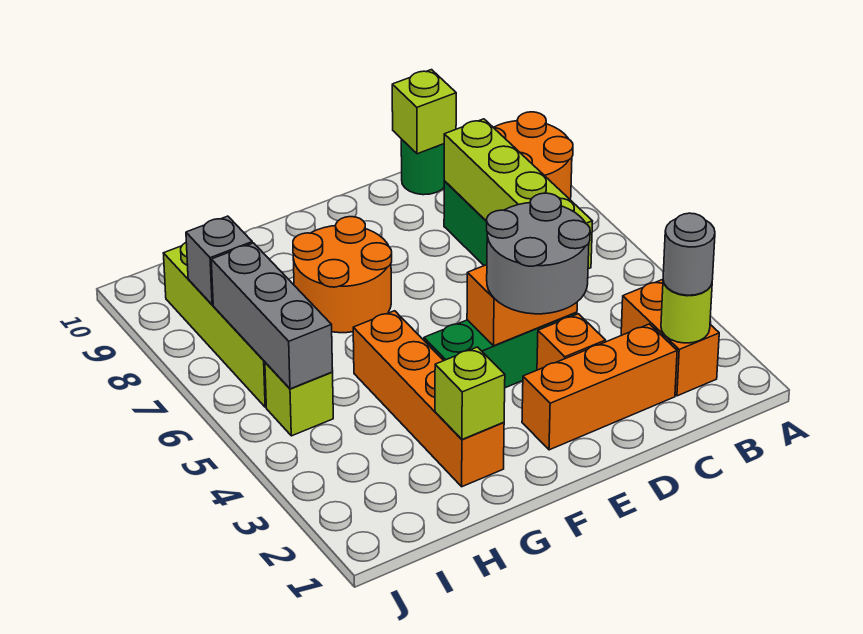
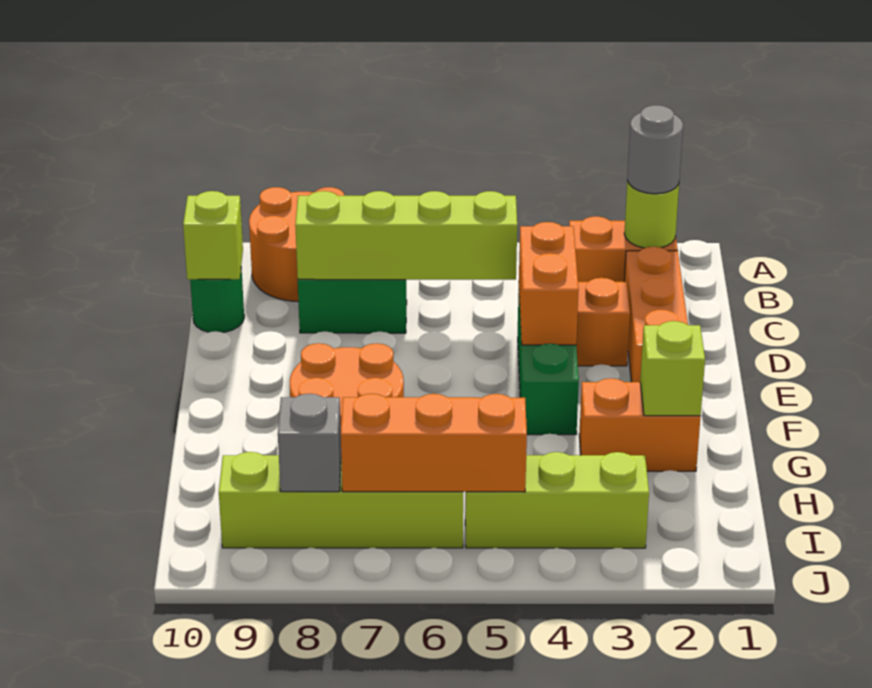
grey 2x2 round brick [486,193,590,314] -> none
orange 1x4 brick [353,311,504,487] -> orange 1x2 brick [579,378,701,471]
lime 1x1 brick [265,363,333,436] -> lime 1x3 brick [465,452,649,548]
grey 1x3 brick [211,243,333,389] -> orange 1x3 brick [341,394,527,492]

